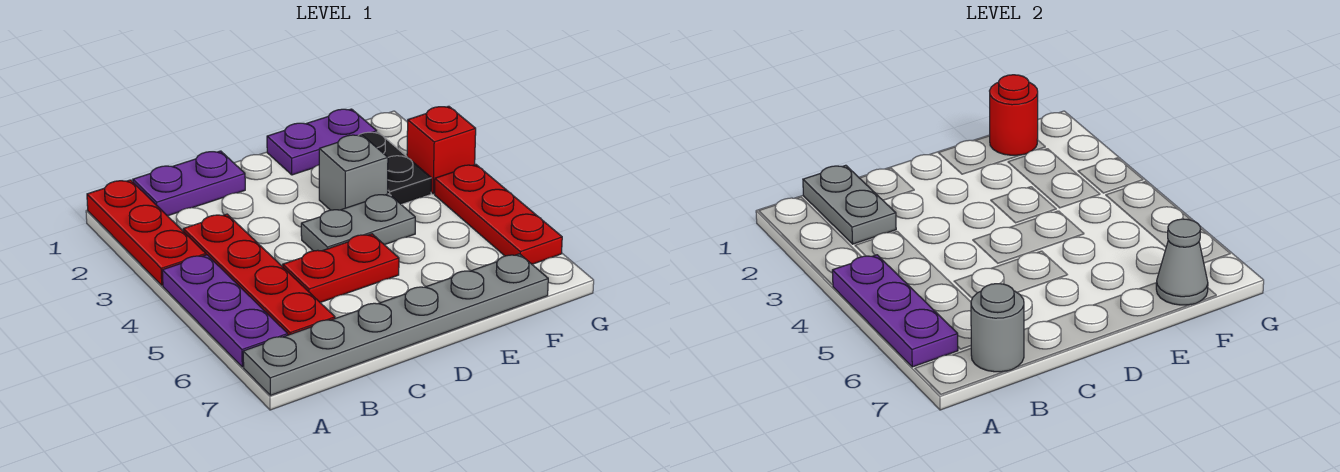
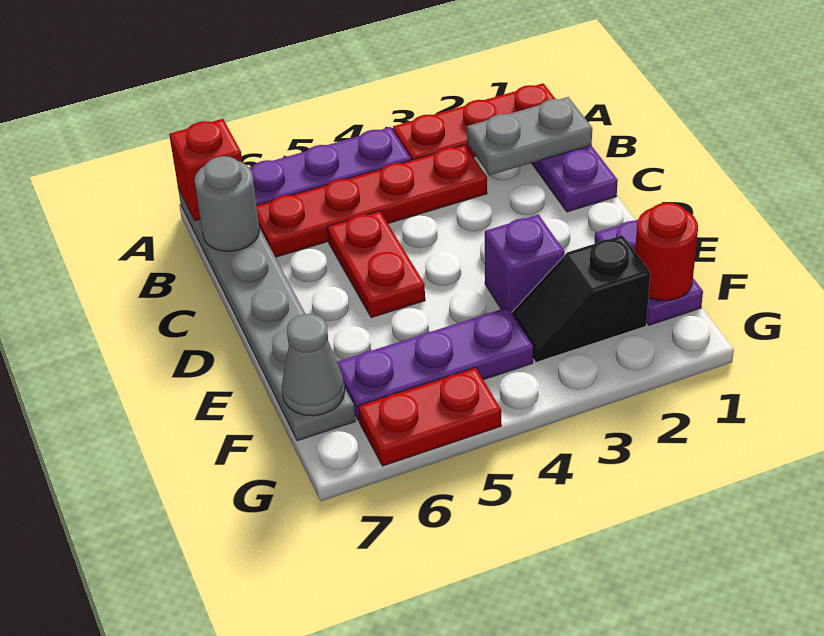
purple 1x3 plate [832,255,958,367] -> purple 1x3 plate moved to [337,307,533,421]
grey 1x2 plate [301,194,415,251] -> none
grey 1x1 brick [319,135,388,210] -> purple 1x1 brick [485,214,564,313]
black 1x2 plate [358,132,431,205] -> black 1x2 slope [512,235,650,362]
red 1x1 brick [407,106,476,194] -> red 1x1 brick moved to [169,119,242,221]
red 1x3 plate [435,165,562,264] -> red 1x2 plate [358,368,501,466]

